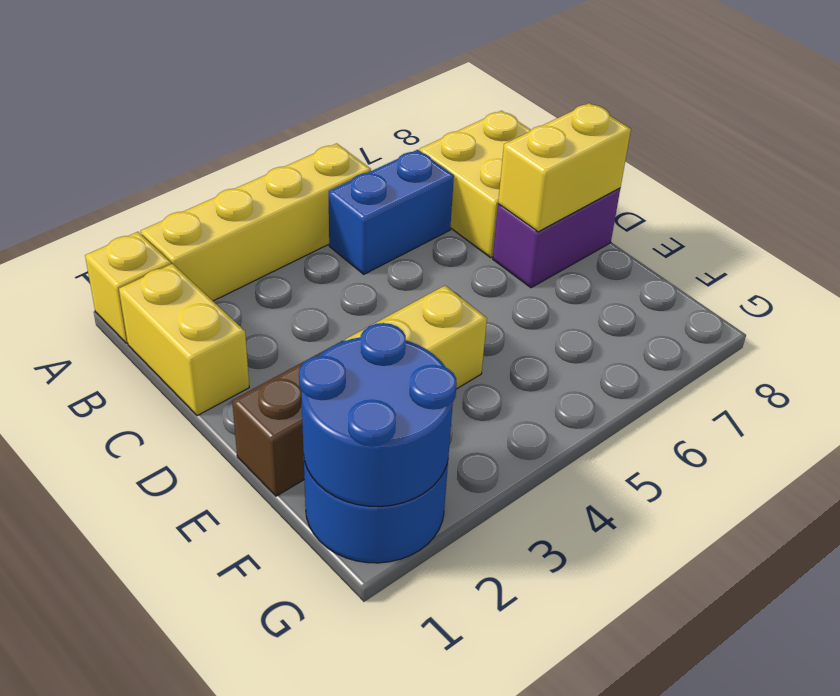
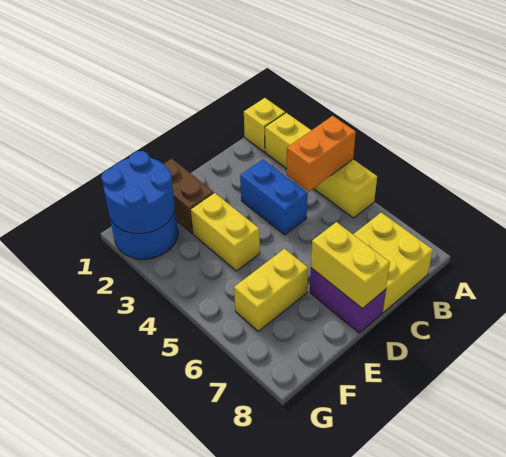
none -> orange 1x2 brick [287,116,356,191]
yellow 1x2 brick [119,264,249,416] -> yellow 1x2 brick moved to [234,249,308,331]
blue 1x2 brick [329,150,454,274] -> blue 1x2 brick moved to [240,159,308,235]

